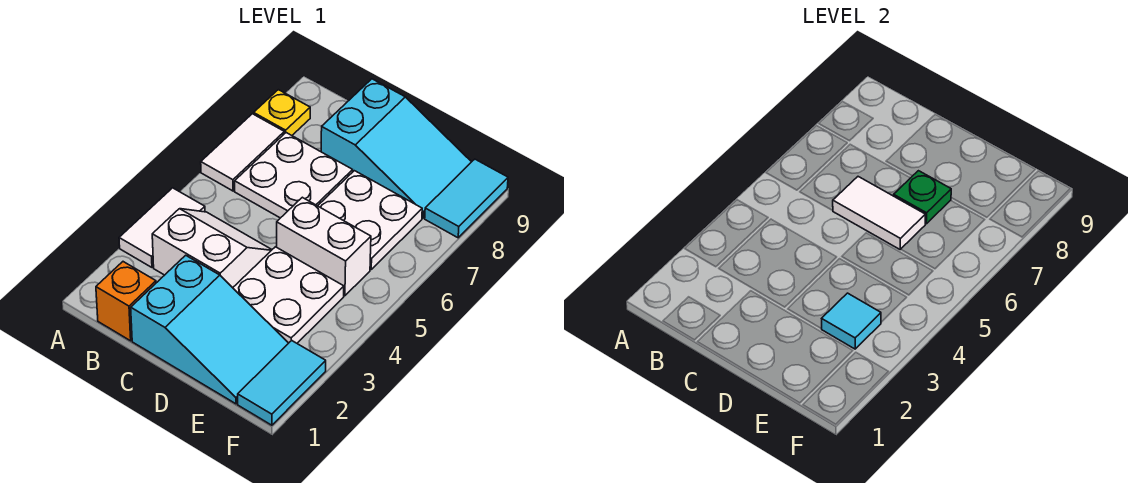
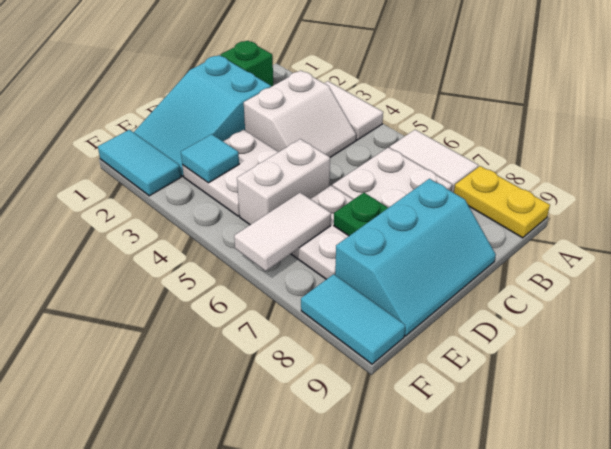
yellow 1x1 plate [254,90,310,135] -> yellow 1x2 plate [454,166,550,238]
orange 1x1 brick [96,262,156,341] -> green 1x1 brick [221,41,273,87]
white 1x2 tile [833,177,925,249] -> white 1x2 tile moved to [234,193,331,271]
cyan 2x3 slope [321,79,471,218] -> cyan 2x3 slope turned to [335,179,496,336]

